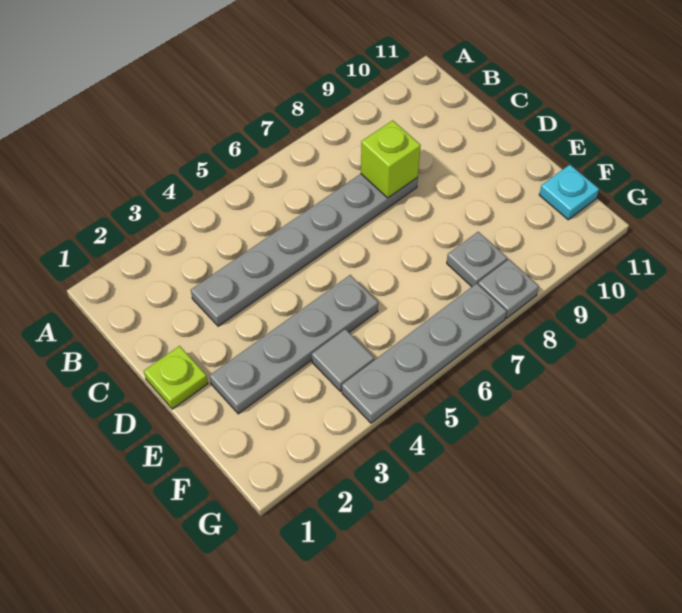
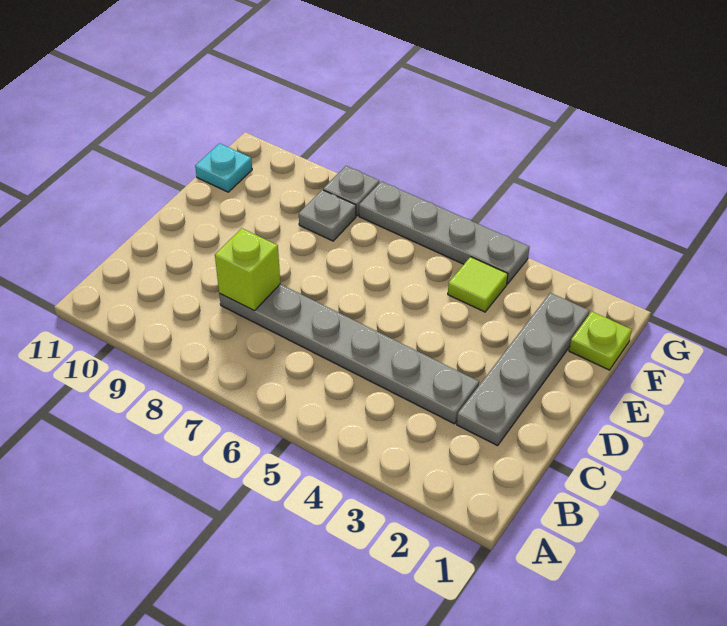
lime 1x1 plate [144,346,208,409] -> lime 1x1 plate moved to [569,312,632,370]
grey 1x4 plate [210,275,378,414] -> grey 1x4 plate turned to [457,293,589,446]
grey 1x1 tile [312,329,374,391] -> lime 1x1 tile [448,257,508,312]

